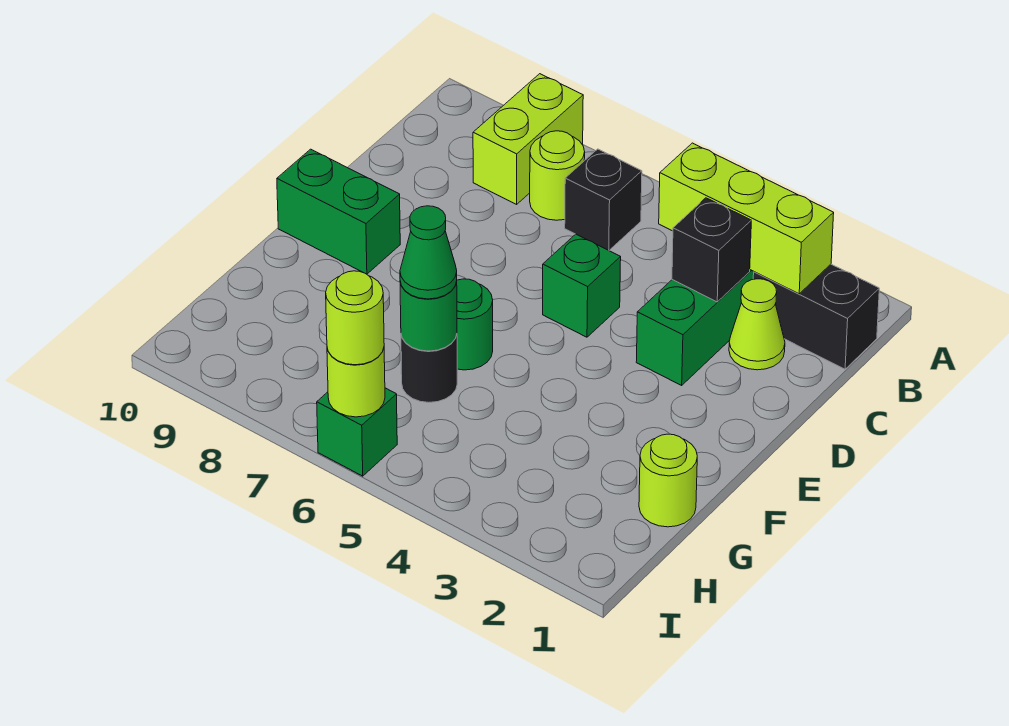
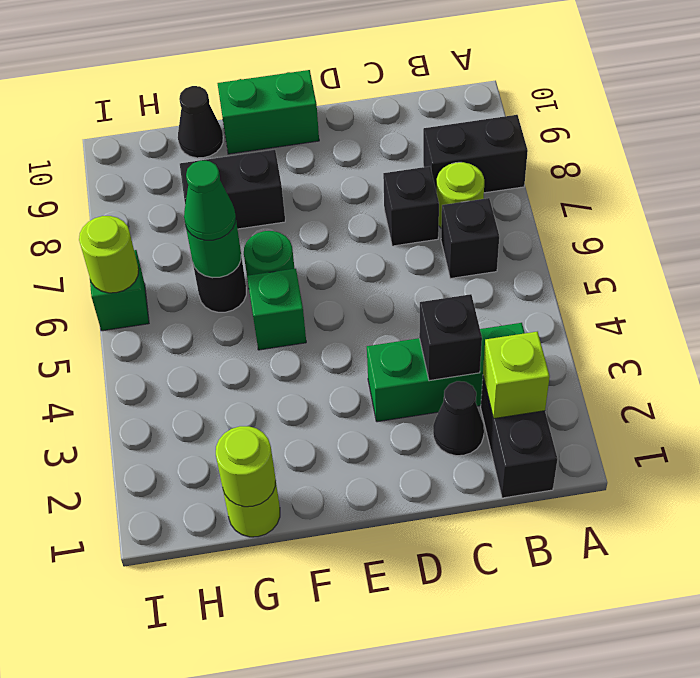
lime 1x2 brick [473,74,583,204] -> black 1x2 brick [423,115,528,193]
lime 1x3 brick [659,143,834,294] -> lime 1x1 brick [483,332,550,419]
lime 1x1 cone [729,279,785,370] -> black 1x1 cone [433,381,484,456]
none -> black 1x1 brick [383,166,439,246]
green 1x1 brick [543,234,621,337] -> green 1x1 brick moved to [247,269,306,350]
green 1x2 brick [277,149,400,274] -> green 1x2 brick turned to [217,70,319,154]
none -> black 1x2 brick [180,150,285,229]
none -> black 1x1 cone [178,86,223,158]
lime 1x1 round brick [326,271,384,365] -> lime 1x1 round brick moved to [216,426,276,507]

